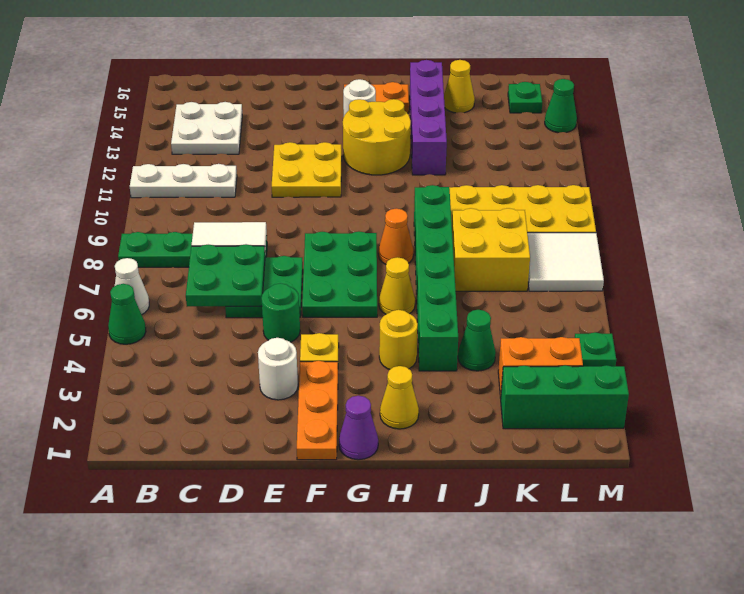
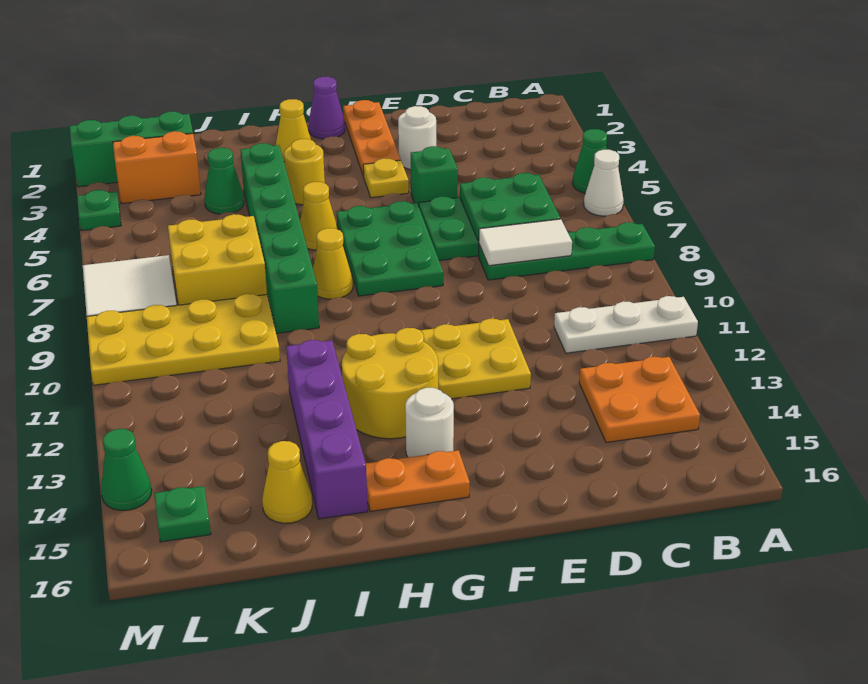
white 2x2 plate [171,102,242,154] -> orange 2x2 plate [579,357,700,443]
green 1x1 round brick [261,283,300,342] -> green 1x1 brick [411,146,458,206]
orange 1x1 cone [378,208,413,264] -> yellow 1x1 cone [313,228,353,299]

